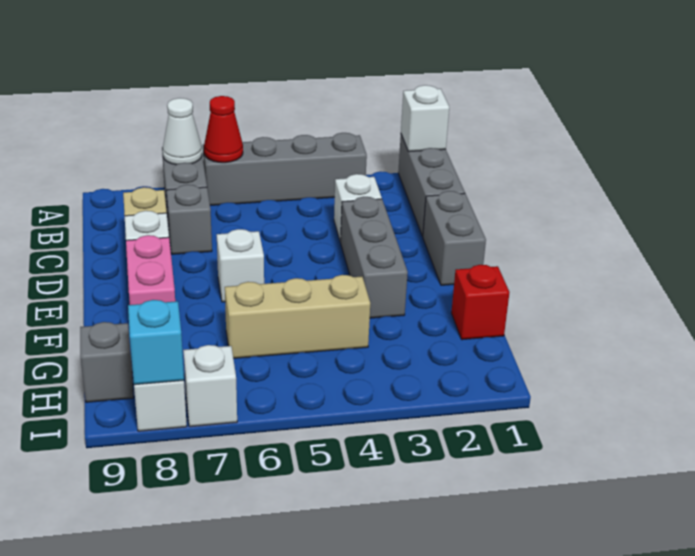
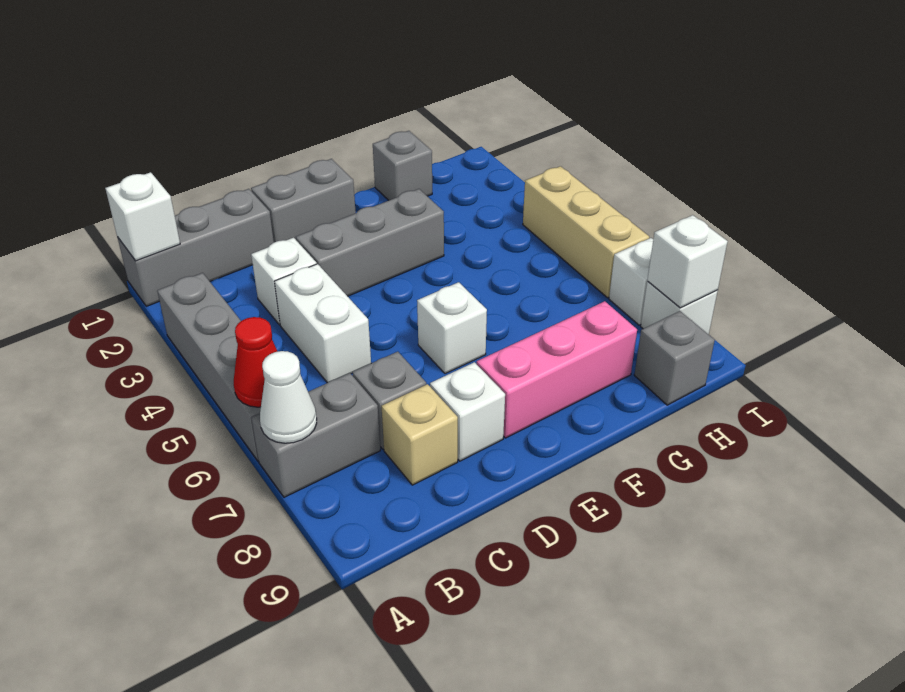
none -> white 1x2 brick [275,264,371,383]
pink 1x2 brick [126,235,175,305] -> pink 1x3 brick [477,301,637,438]
red 1x1 brick [451,265,510,340] -> grey 1x1 brick [373,131,432,200]
tan 1x3 brick [225,275,370,358] -> tan 1x3 brick moved to [523,166,649,298]
cyan 1x1 brick [128,300,184,385] -> white 1x1 brick [647,215,728,308]

